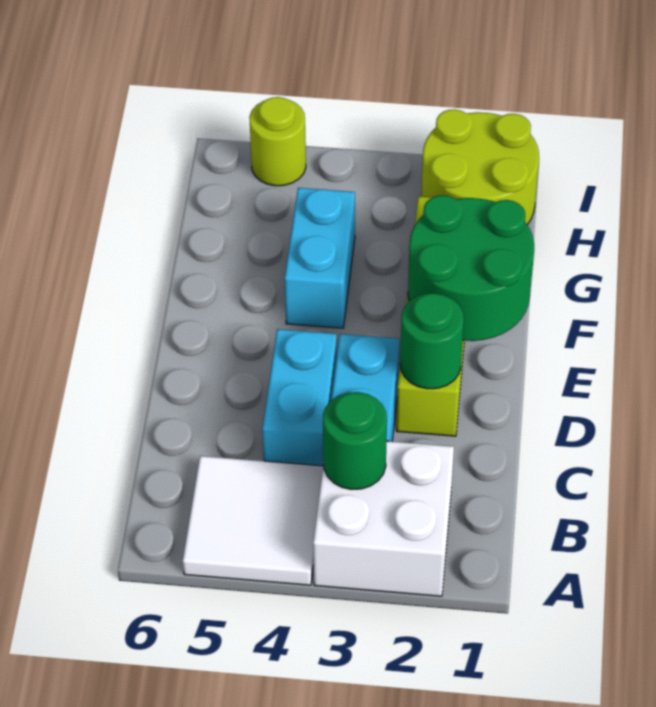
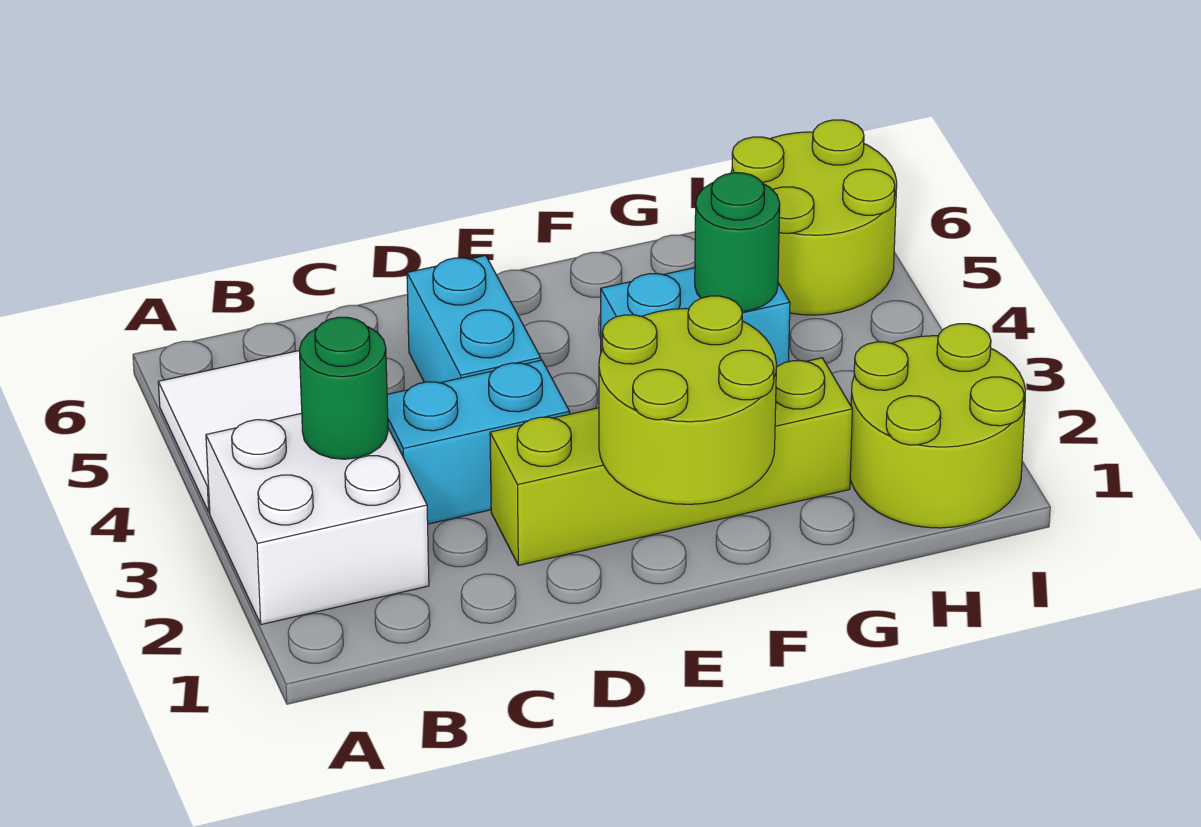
cyan 1x2 brick [262,329,337,466] -> cyan 1x2 brick turned to [407,256,541,383]
green 1x1 round brick [400,293,464,389] -> green 1x1 round brick moved to [695,173,780,311]
green 2x2 round brick [408,195,534,341] -> lime 2x2 round brick [599,296,776,504]
lime 1x1 round brick [249,97,306,186] -> lime 2x2 round brick [731,120,897,315]

